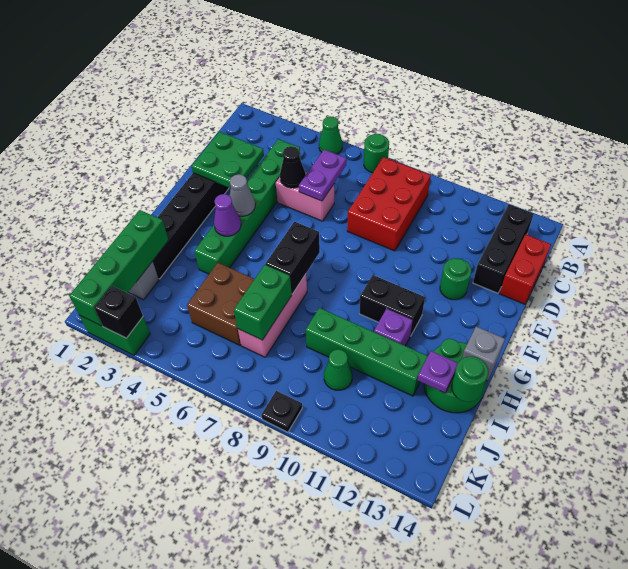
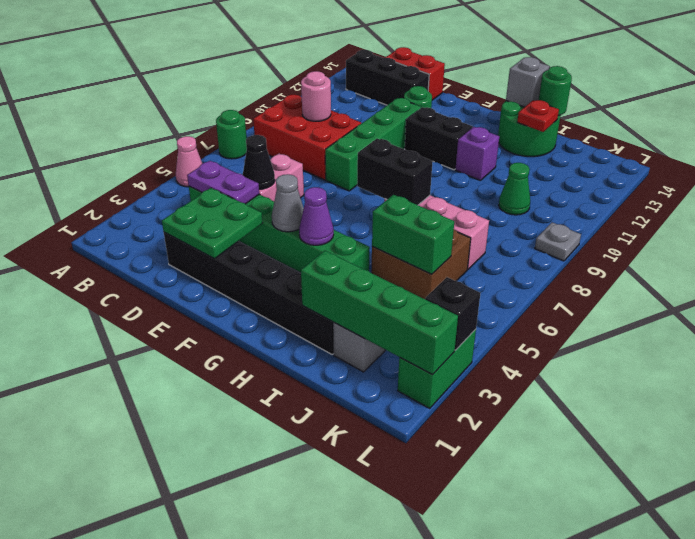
green 1x1 cone [319,116,343,154] -> pink 1x1 cone [176,136,202,187]
purple 1x2 plate [299,150,347,201] -> purple 1x2 plate moved to [187,161,259,204]
none -> pink 1x1 round brick [301,71,331,121]
black 1x2 brick [359,275,425,336] -> black 1x2 brick turned to [405,107,473,170]
green 1x2 brick [234,265,292,340] -> green 1x2 brick moved to [372,195,454,274]
green 1x4 brick [306,308,428,396] -> green 1x4 brick moved to [325,98,421,191]
purple 1x1 plate [417,351,458,393] -> red 1x1 plate [517,100,559,132]
black 1x1 plate [261,391,302,432] -> grey 1x1 plate [535,222,581,261]

